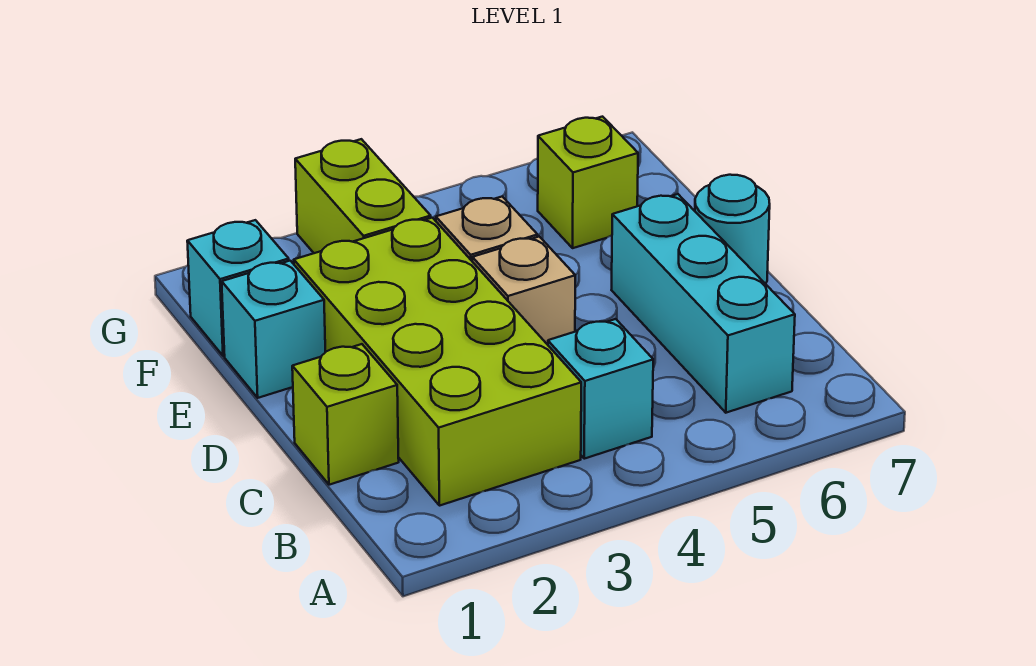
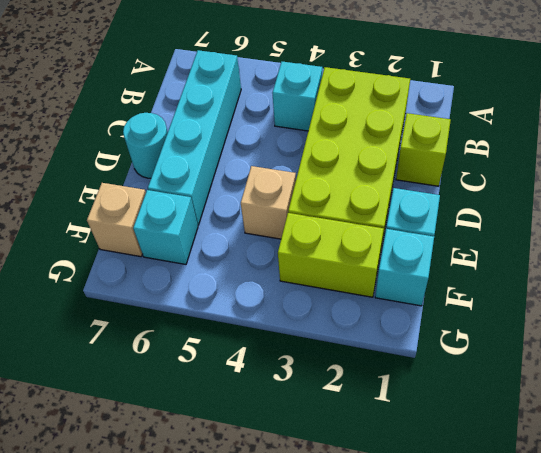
cyan 1x3 brick [612,194,795,413] -> cyan 1x4 brick [148,50,241,225]
tan 1x1 brick [472,236,575,345] -> tan 1x1 brick moved to [87,183,146,257]
lime 1x2 brick [295,139,431,253] -> lime 1x2 brick turned to [278,213,384,297]
lime 1x1 brick [538,117,638,248] -> cyan 1x1 brick [133,190,198,264]

